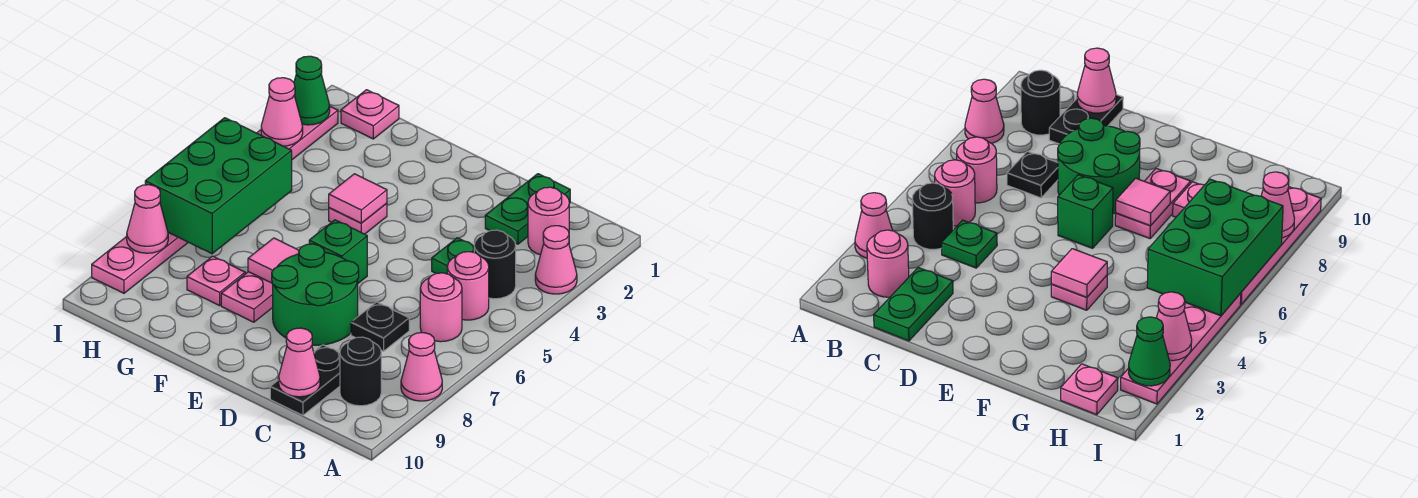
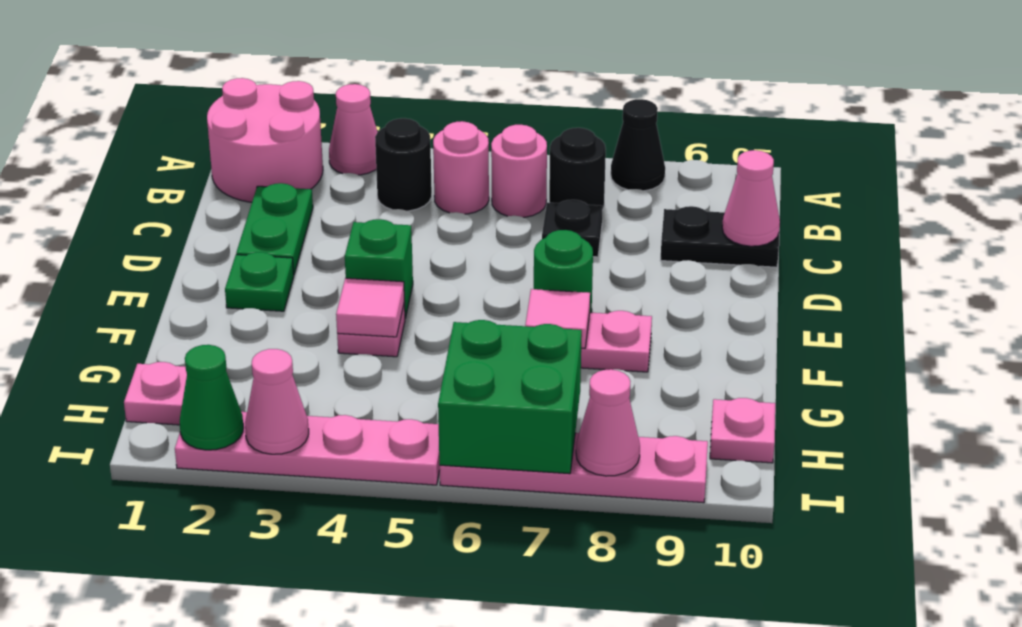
pink 1x1 cone [401,333,442,401] -> black 1x1 cone [611,99,665,191]
pink 1x1 round brick [528,187,569,255] -> pink 2x2 round brick [207,78,323,202]
black 1x1 round brick [340,337,381,406] -> black 1x1 round brick moved to [549,128,606,210]
green 1x2 plate [485,174,570,244] -> green 1x2 plate turned to [236,183,313,274]
green 1x1 plate [432,238,474,274] -> green 1x1 plate moved to [225,252,294,311]
green 2x2 round brick [272,244,359,345] -> green 1x1 round brick [534,230,593,313]
green 1x1 brick [309,220,367,283] -> green 1x1 brick moved to [345,219,413,318]
pink 1x1 plate [187,256,245,306] -> pink 1x1 plate moved to [710,398,775,463]
green 2x3 brick [145,118,292,254] -> green 2x2 brick [438,320,582,474]

